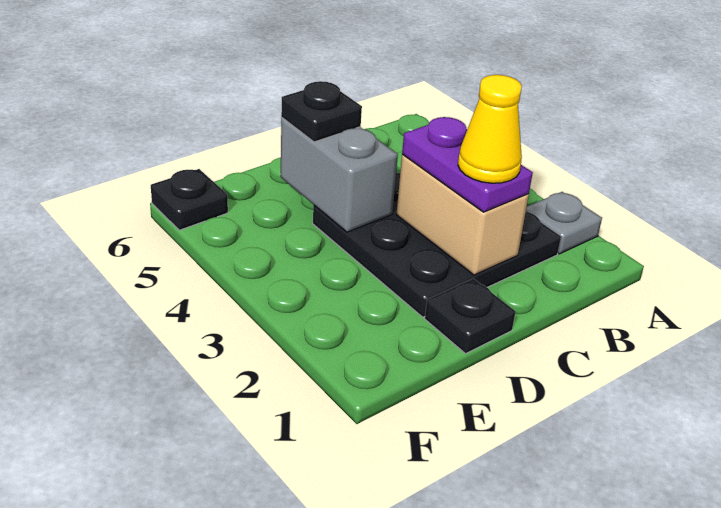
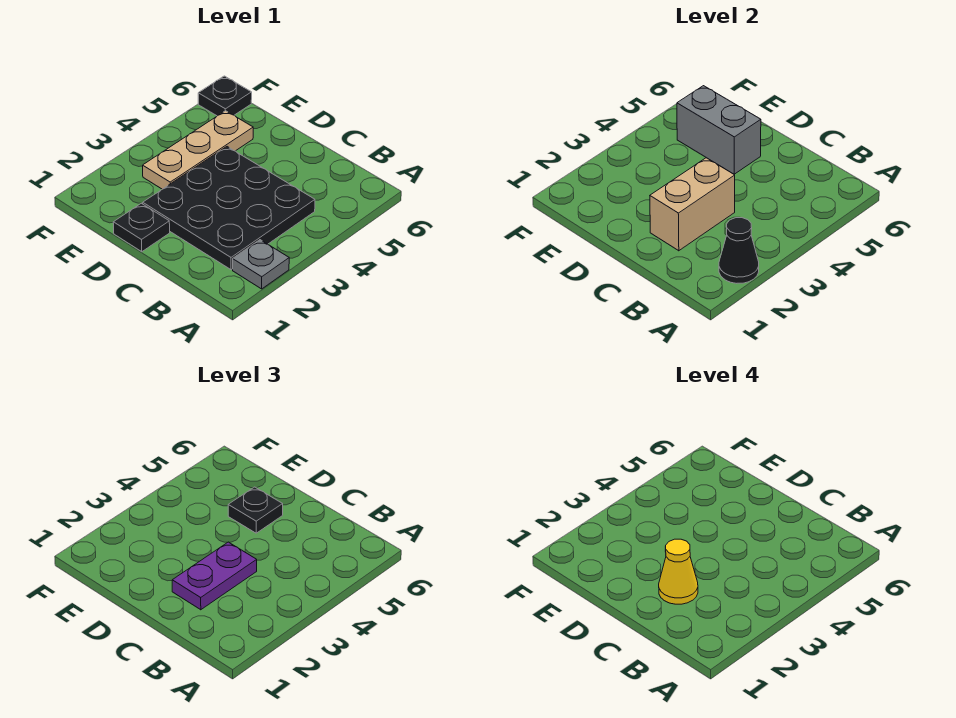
none -> black 1x1 cone [719,218,759,283]
grey 1x2 brick [281,118,398,232] -> grey 1x2 brick turned to [677,86,761,174]
none -> tan 1x3 plate [143,111,253,189]

